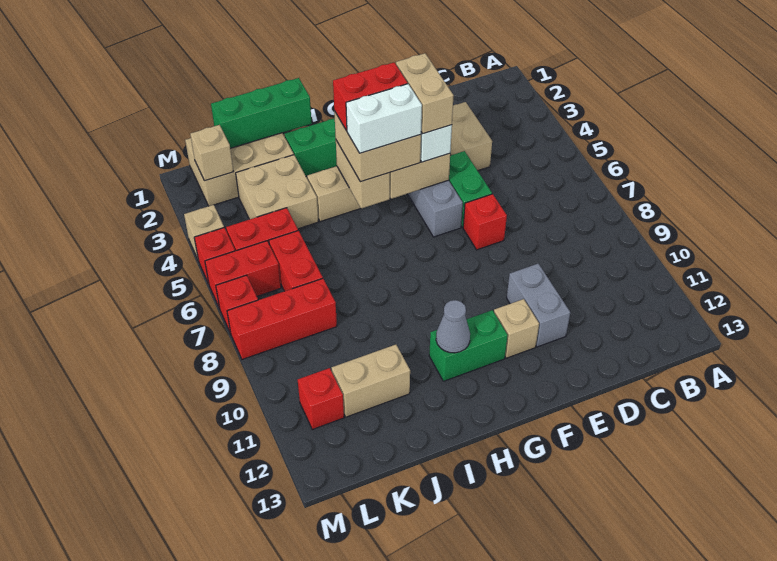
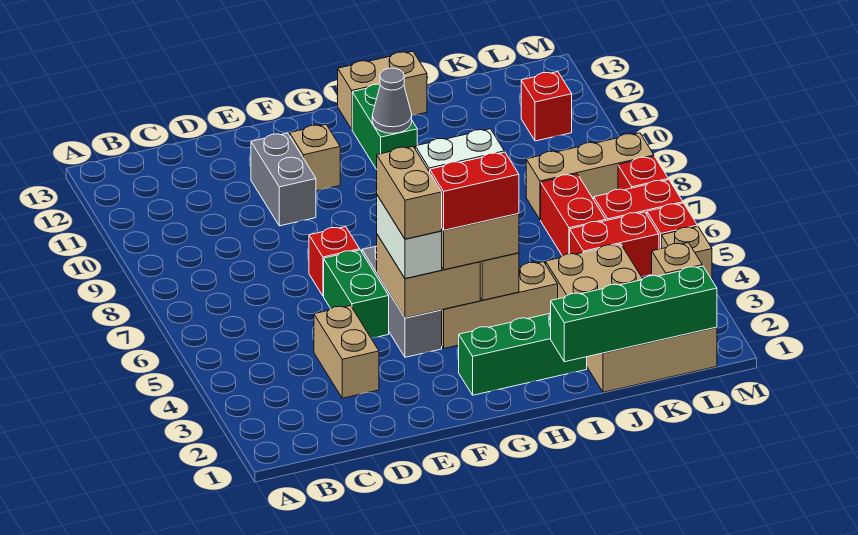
green 1x2 brick [429,310,508,381] -> green 1x2 brick turned to [352,84,417,169]
green 1x3 brick [211,78,312,148] -> green 1x4 brick [550,266,717,362]
tan 1x2 brick [331,344,410,417] -> tan 1x2 brick moved to [338,51,427,129]
red 1x3 brick [227,279,337,360] -> tan 1x3 brick [526,133,654,220]

